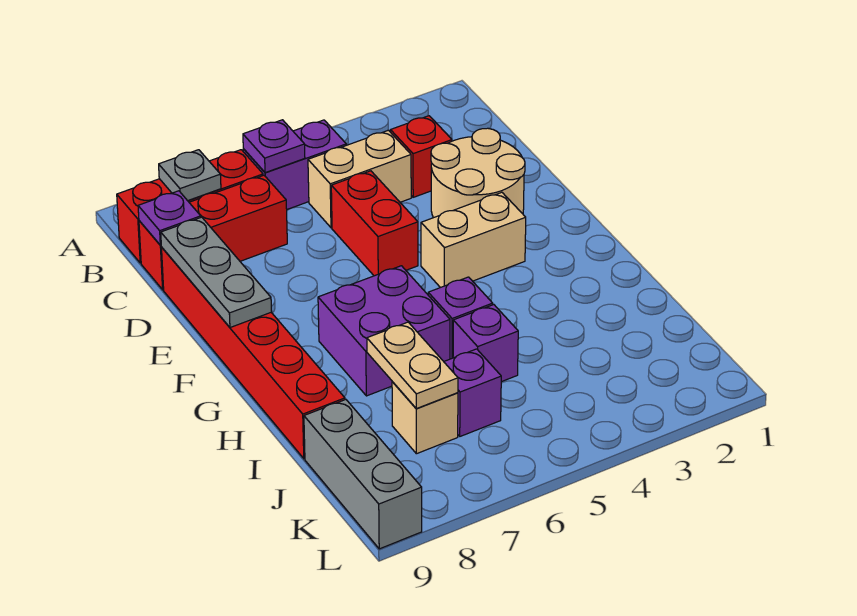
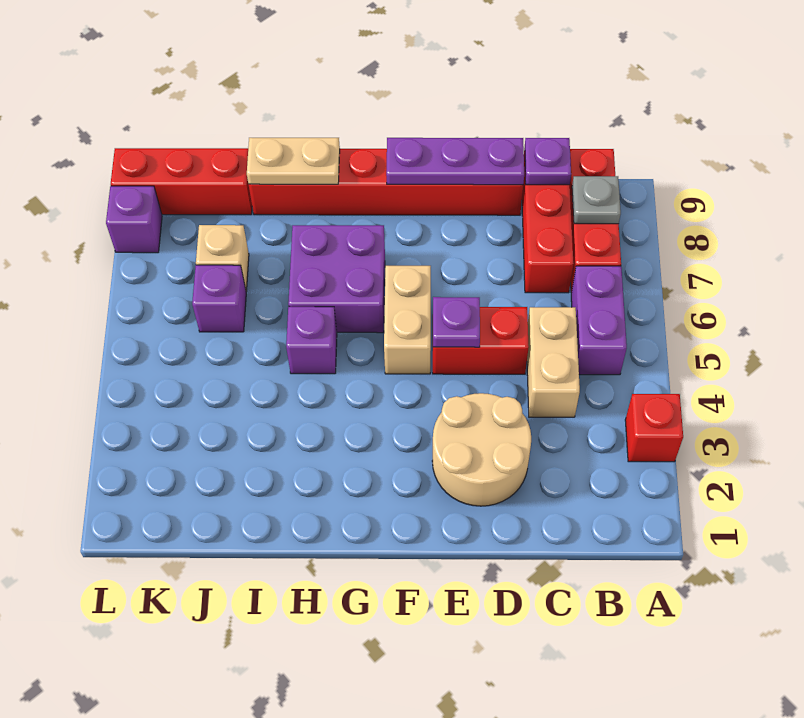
purple 1x1 plate [243,120,305,173] -> purple 1x1 plate moved to [433,297,480,347]
red 1x1 brick [390,116,452,197] -> red 1x1 brick moved to [625,394,683,462]
grey 1x3 plate [161,217,272,328] -> purple 1x3 plate [386,138,524,185]
tan 1x2 brick [421,192,526,288] -> tan 1x2 brick moved to [384,266,431,374]
purple 1x1 brick [453,305,518,382] -> purple 1x1 brick moved to [106,186,162,253]
tan 1x2 plate [367,322,458,409] -> tan 1x2 plate moved to [247,138,340,184]
grey 1x3 brick [304,400,422,549] -> red 1x3 brick [111,148,252,215]

